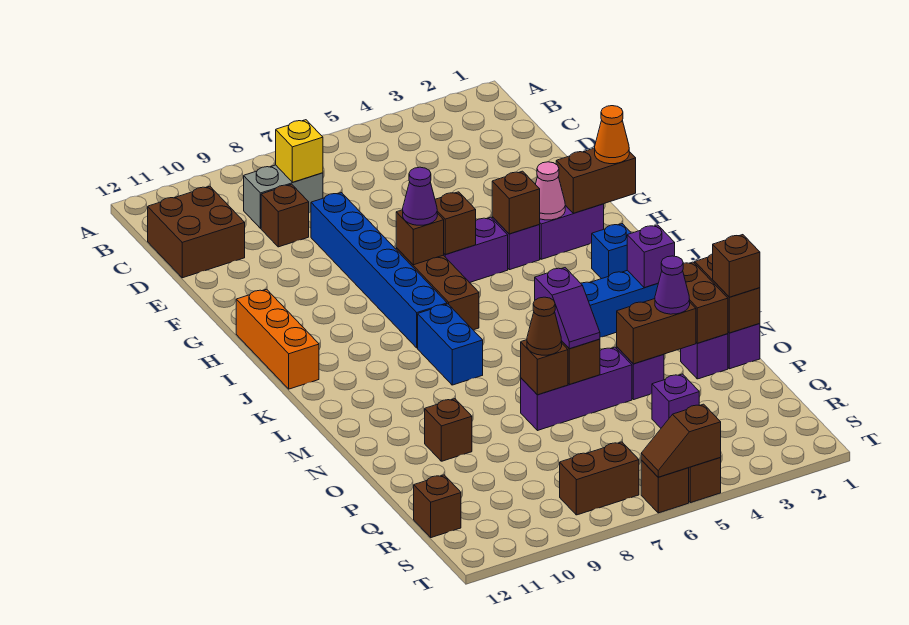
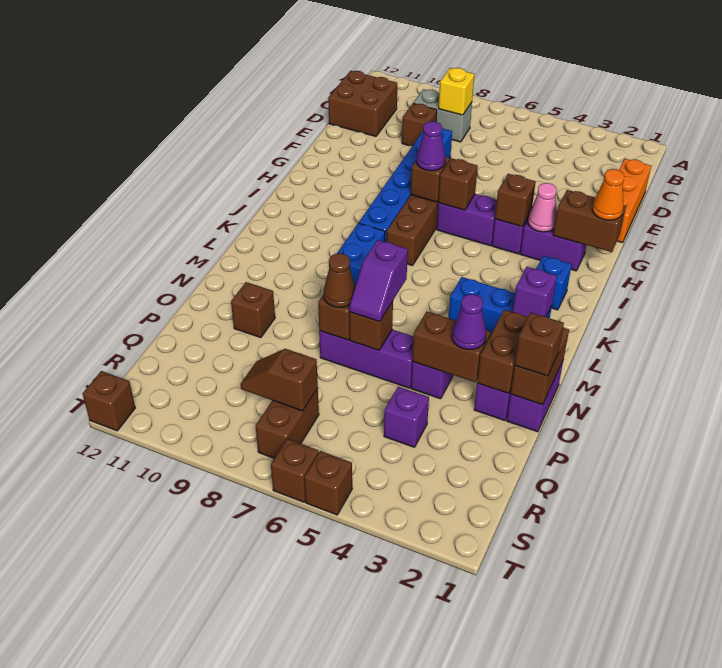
orange 1x3 brick [236,289,319,389] -> orange 1x3 brick moved to [617,159,651,243]
brown 1x1 brick [414,475,461,538] -> brown 1x1 brick moved to [83,371,135,431]
brown 1x2 brick [560,442,639,515] -> brown 1x2 brick turned to [256,389,319,458]
brown 1x2 slope [641,404,721,477] -> brown 1x2 slope moved to [241,349,318,411]

